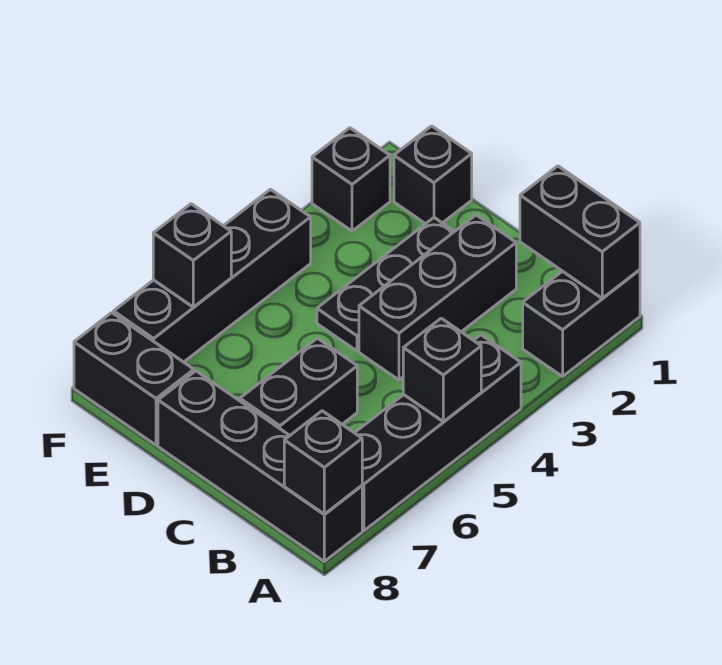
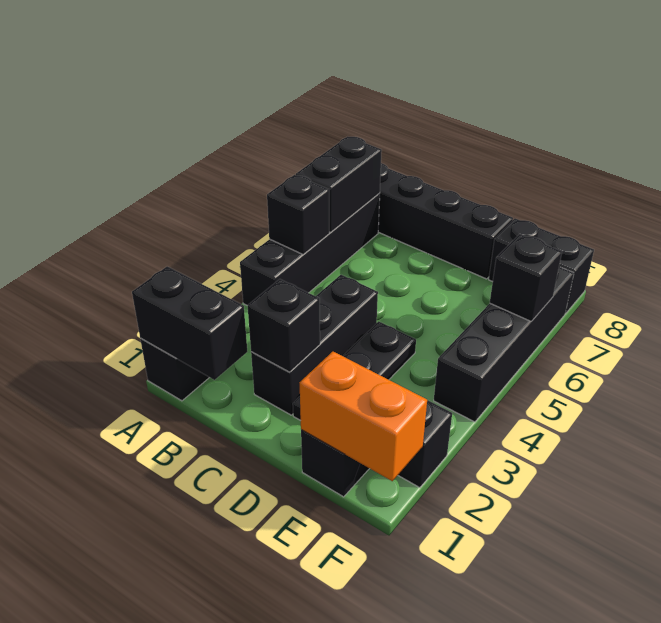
black 1x1 brick [284,411,362,514] -> black 1x1 brick moved to [247,279,320,372]
black 1x2 brick [240,338,357,435] -> black 1x2 brick moved to [296,136,382,232]
none -> orange 1x2 brick [300,352,427,481]

